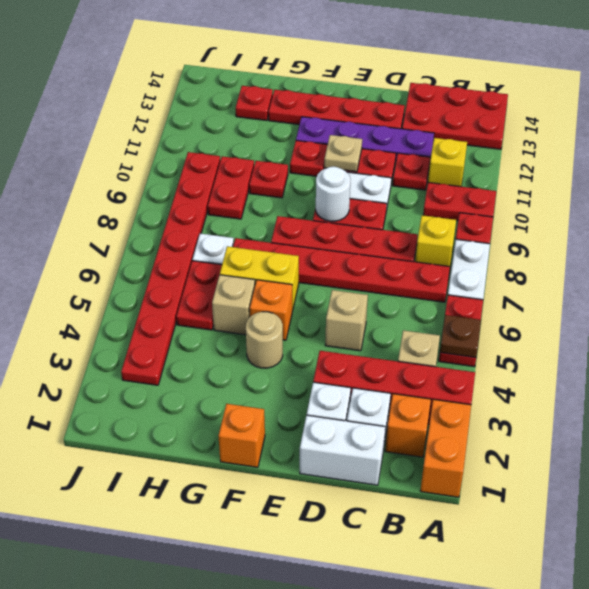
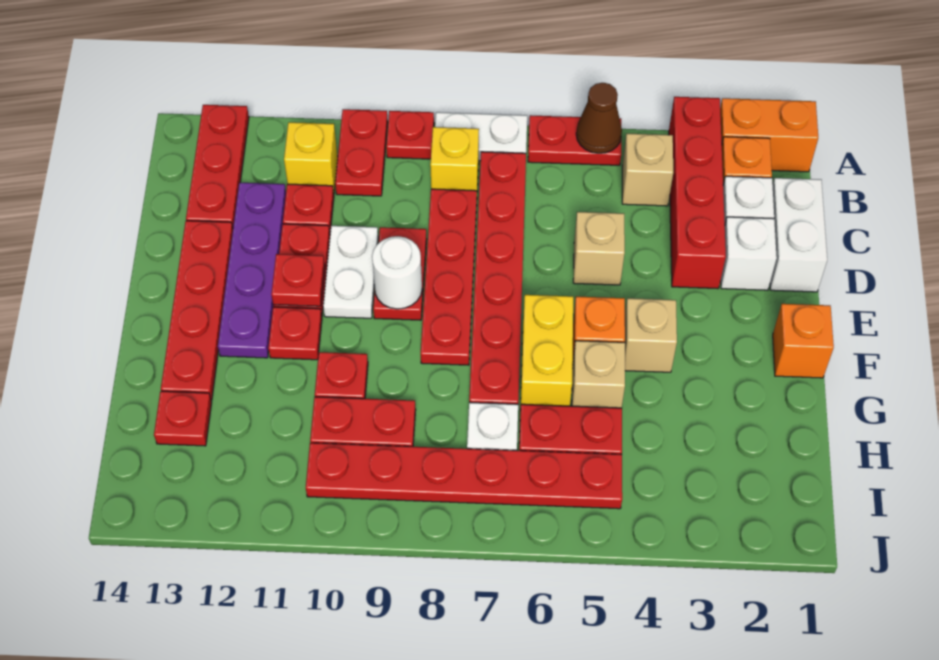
brown 1x1 plate [440,315,481,358] -> brown 1x1 cone [576,83,622,153]
red 2x3 plate [402,83,508,149] -> red 1x3 plate [186,105,249,226]
tan 1x1 plate [324,135,362,172] -> red 1x1 plate [271,254,325,306]
tan 1x1 round brick [246,312,283,368] -> tan 1x1 brick [625,298,677,372]
red 1x8 plate [121,152,220,385] -> red 1x6 plate [306,443,622,509]

